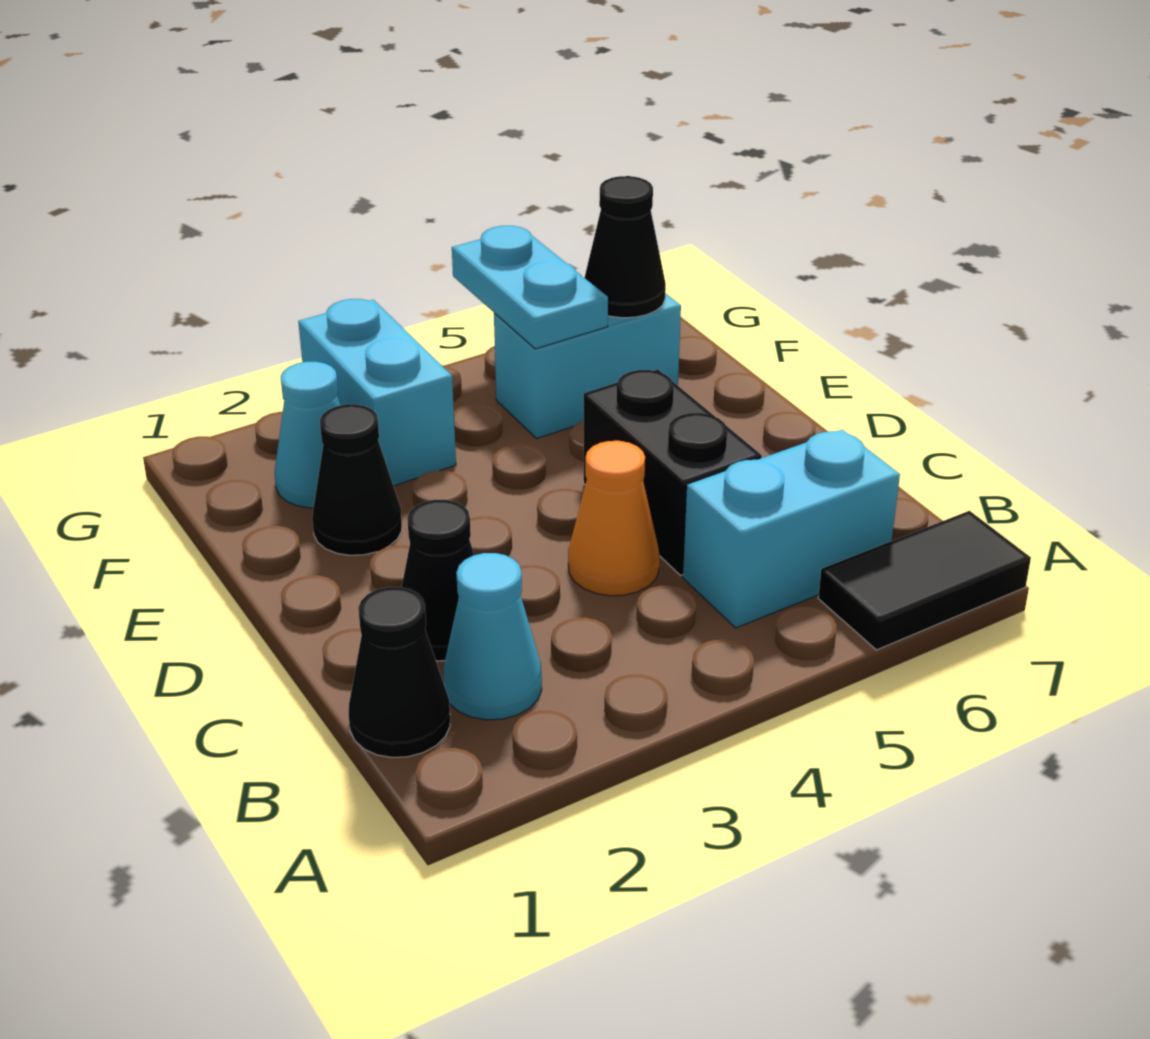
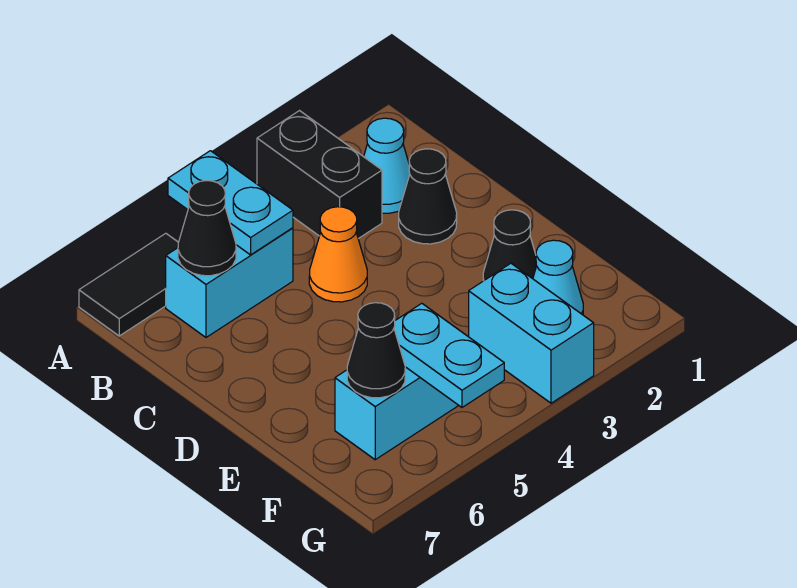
none -> cyan 1x2 plate [168,151,293,255]
black 1x1 cone [349,587,450,758] -> black 1x1 cone moved to [178,181,236,276]
black 1x2 brick [584,369,762,575] -> black 1x2 brick moved to [257,111,382,239]

